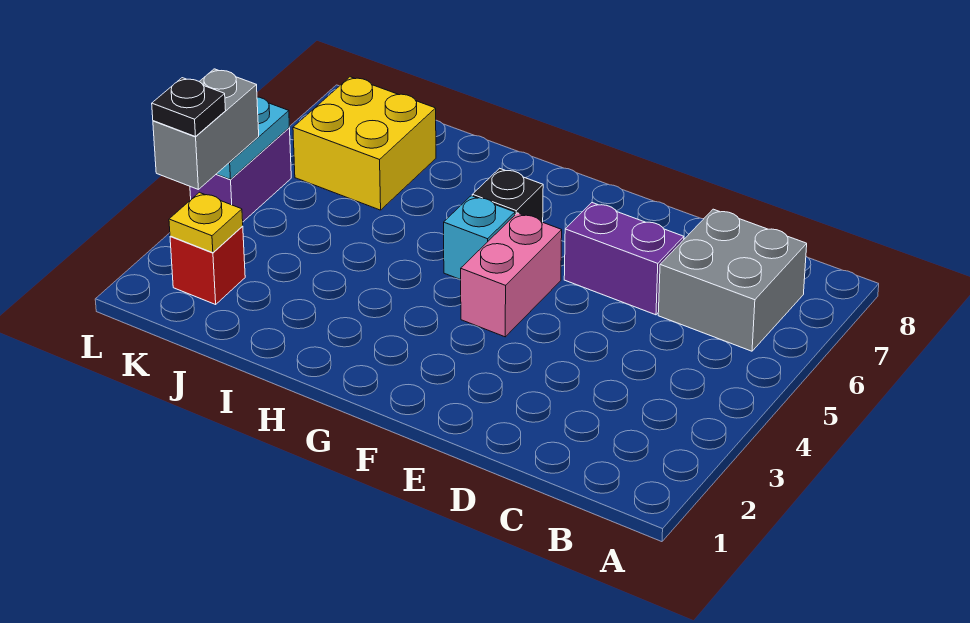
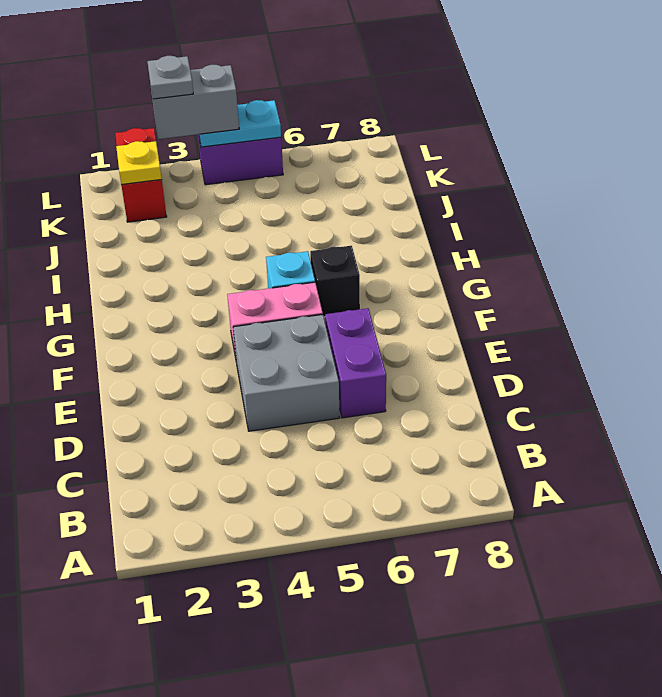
grey 2x2 brick [658,209,807,351] -> grey 2x2 brick moved to [233,315,340,431]
yellow 2x2 brick [293,77,436,210] -> none
red 1x1 brick [170,226,245,304] -> red 1x2 brick [115,128,167,222]
black 1x1 plate [152,78,226,137] -> grey 1x1 plate [147,56,193,99]

